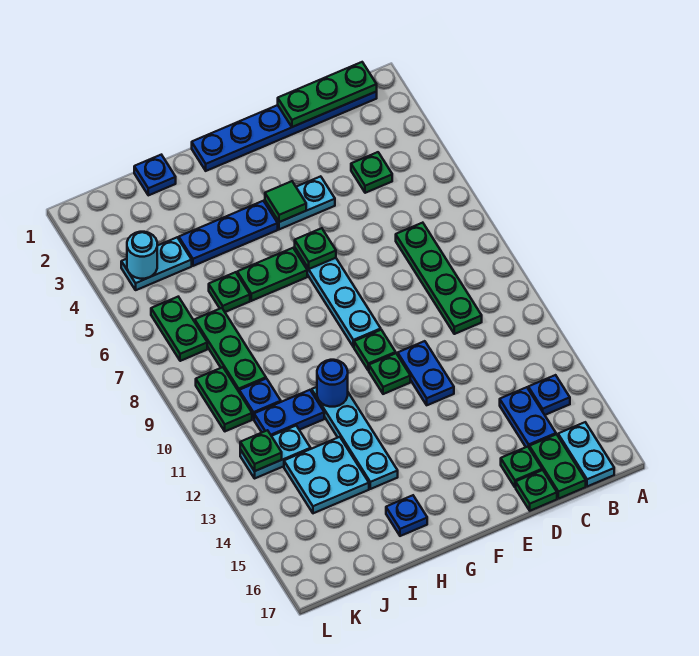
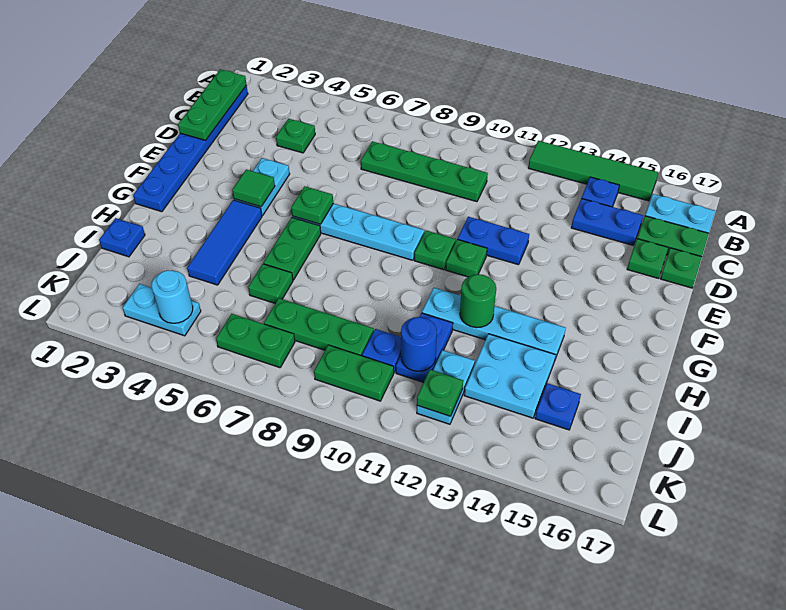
none -> green 1x4 tile [528,141,658,201]
blue 1x3 plate [179,201,278,266] -> blue 1x3 tile [187,200,262,285]
blue 1x1 round brick [317,360,348,407] -> blue 1x1 round brick moved to [401,317,437,371]
none -> green 1x1 round brick [460,274,496,328]
blue 1x1 plate [386,495,427,536] -> blue 1x1 plate moved to [535,383,581,430]
cyan 1x2 plate [121,238,192,290] -> cyan 1x2 plate turned to [123,284,201,336]

